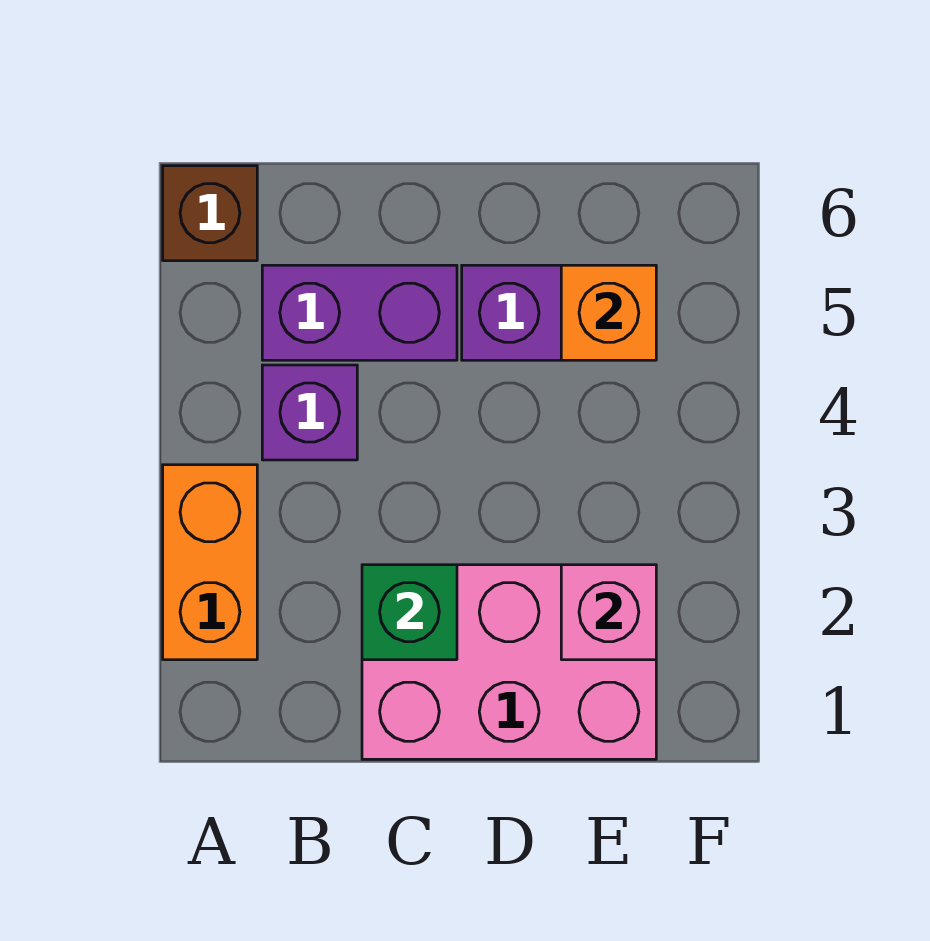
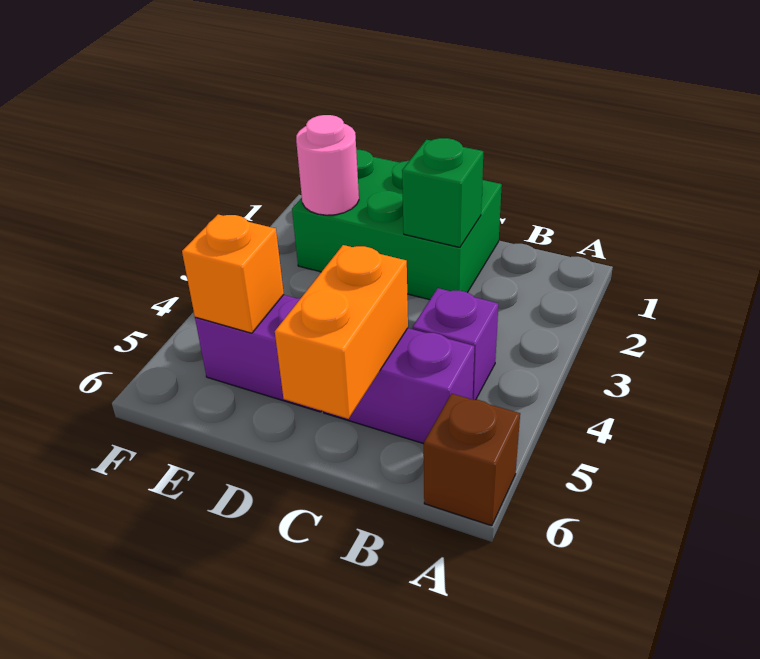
orange 1x2 brick [163,465,257,660] -> orange 1x2 brick moved to [275,245,408,419]
pink 2x3 brick [362,565,656,759] -> green 2x3 brick [292,150,502,300]
pink 1x1 brick [561,565,656,660] -> pink 1x1 round brick [296,115,359,215]

